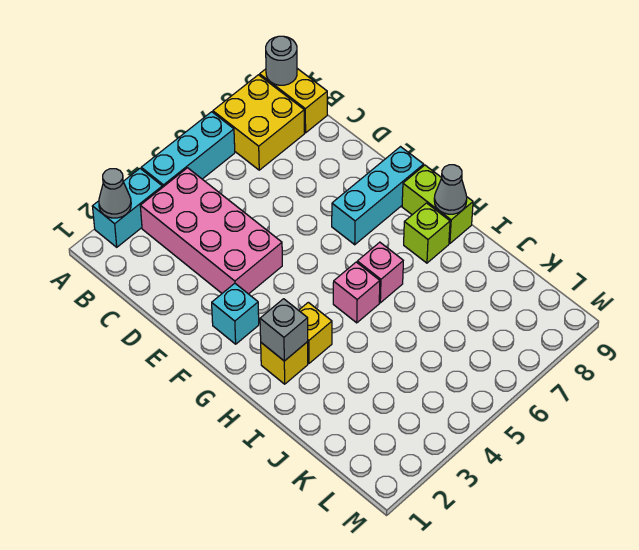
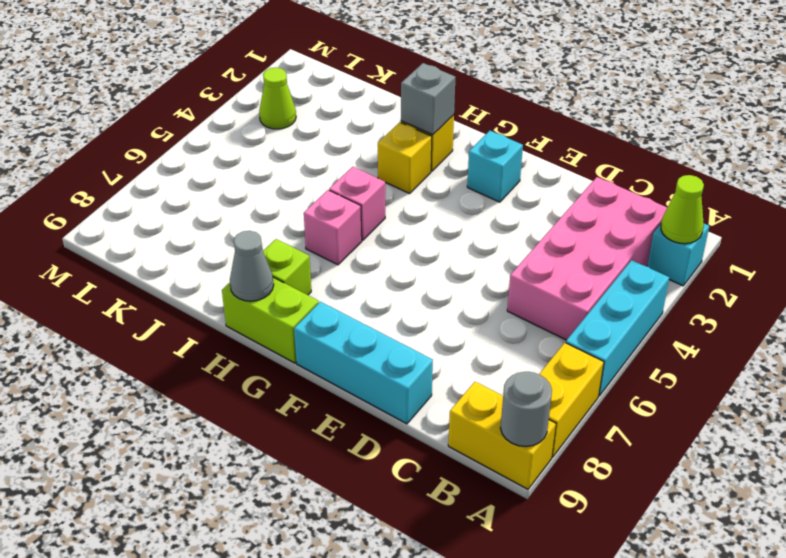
cyan 1x2 brick [92,169,162,247] -> cyan 1x1 brick [647,224,709,286]
grey 1x1 cone [99,169,131,218] -> lime 1x1 cone [661,175,704,244]
yellow 2x2 brick [213,75,304,170] -> yellow 1x2 brick [539,343,604,457]
pink 2x4 brick [140,168,282,294] -> pink 2x4 brick turned to [507,177,667,340]
cyan 1x3 brick [332,147,424,245] -> cyan 1x3 brick turned to [294,302,433,424]
none -> lime 1x1 cone [259,67,296,129]

